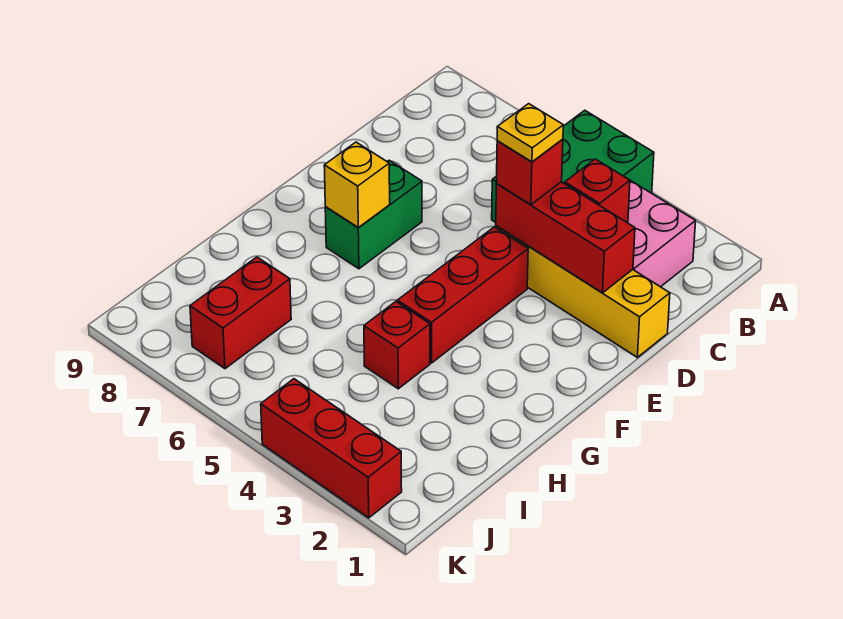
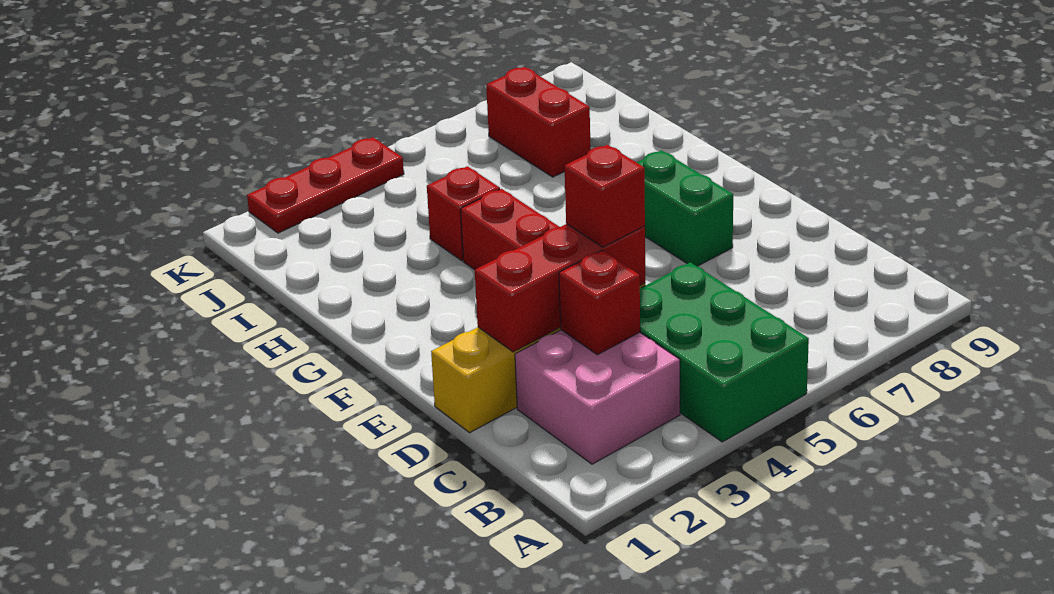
yellow 1x1 plate [497,104,563,162] -> none
yellow 1x1 brick [324,142,390,227] -> none
red 1x3 brick [261,379,402,518] -> red 1x3 plate [247,137,404,233]

